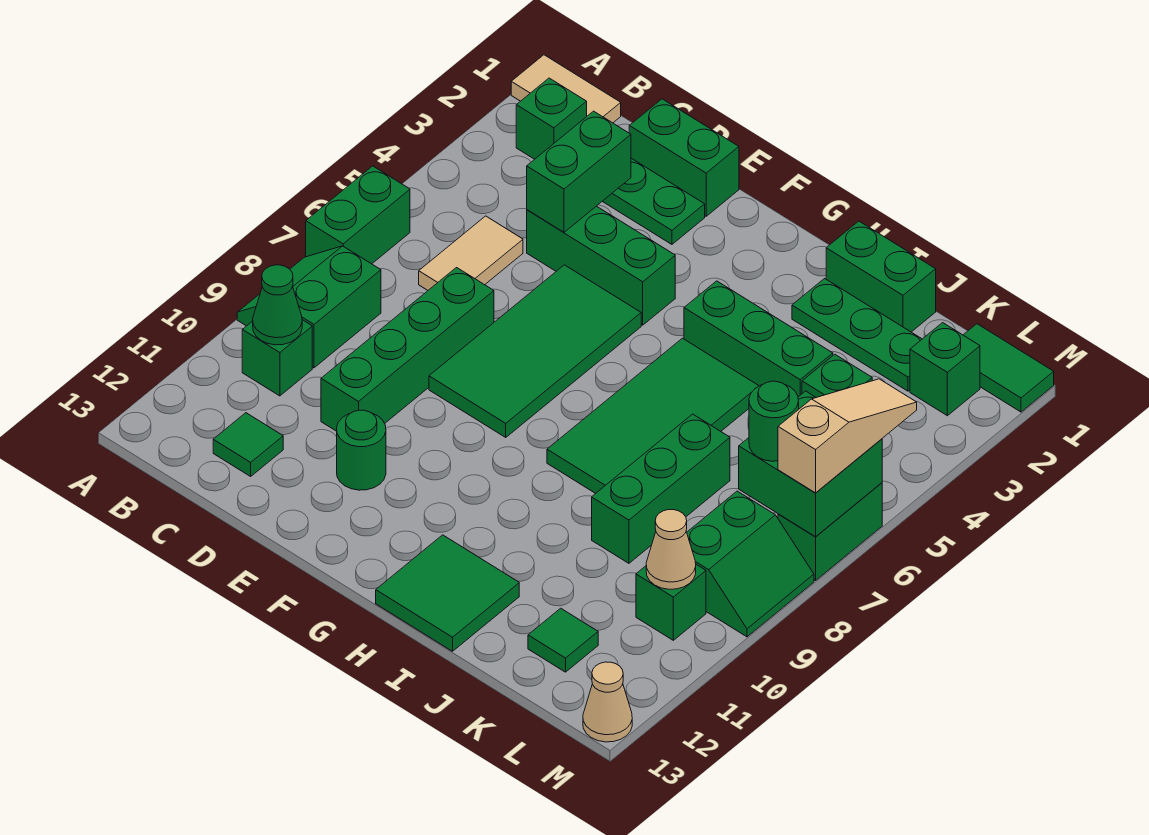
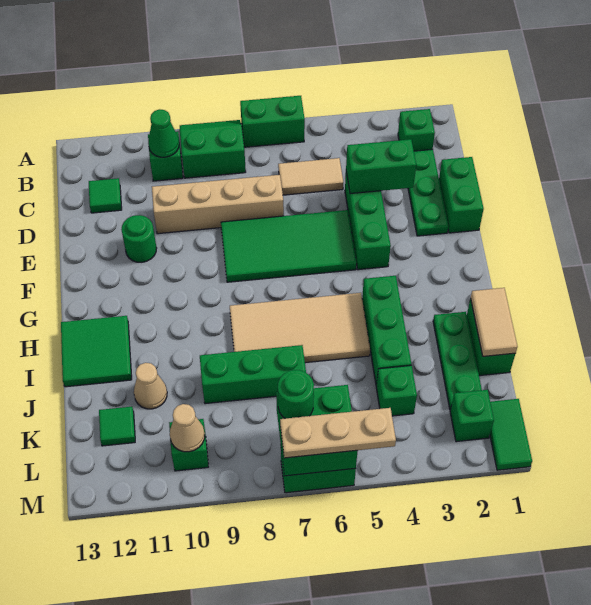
tan 1x2 tile [511,55,621,123] -> tan 1x2 tile moved to [471,288,517,356]
green 1x4 brick [321,268,494,431] -> tan 1x4 brick [152,175,284,234]
green 2x4 tile [547,338,759,493] -> tan 2x4 tile [230,293,370,363]
green 2x2 slope [687,491,814,637] -> none
tan 1x3 slope [778,379,917,493] -> tan 1x3 plate [280,408,396,458]
tan 1x1 cone [583,662,632,742] -> tan 1x1 cone moved to [134,363,167,409]

